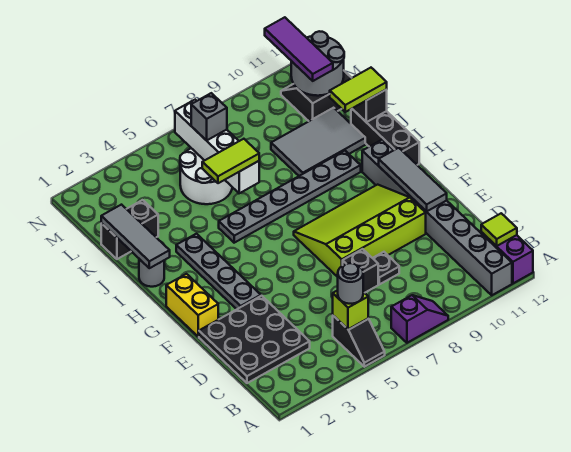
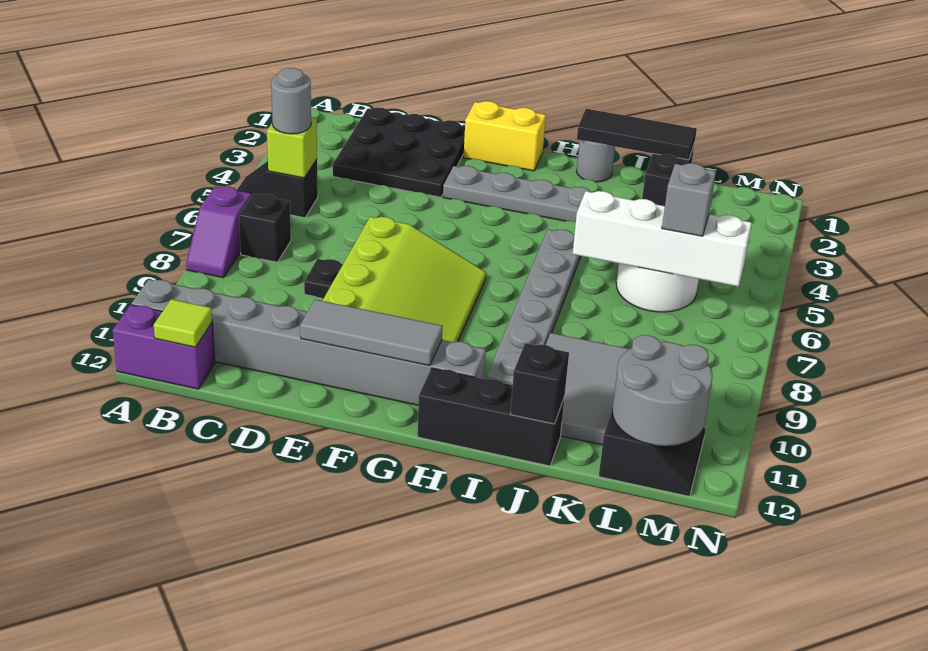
black 1x1 brick [343,249,378,293] -> black 1x1 brick moved to [239,194,291,262]
grey 1x3 tile [101,205,170,268] -> black 1x3 tile [577,109,697,160]
lime 1x2 tile [202,139,259,183] -> none
lime 1x2 tile [330,68,387,112] -> none
purple 1x3 tile [265,17,333,81] -> none

